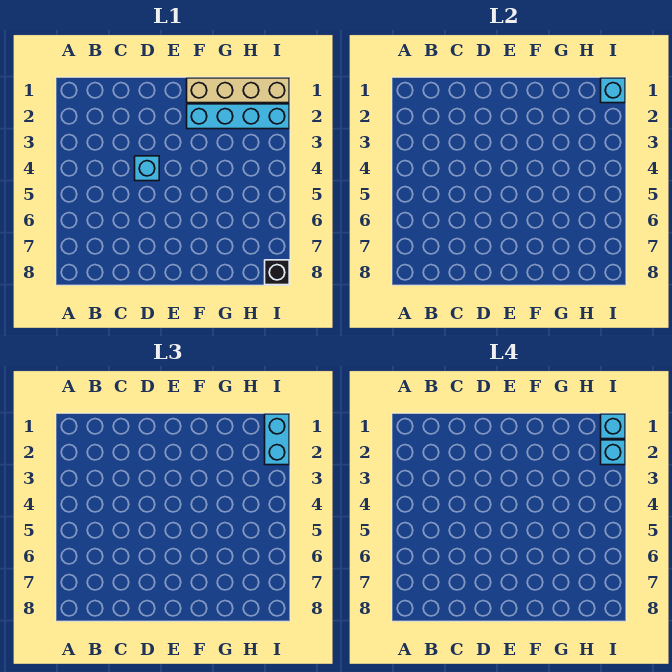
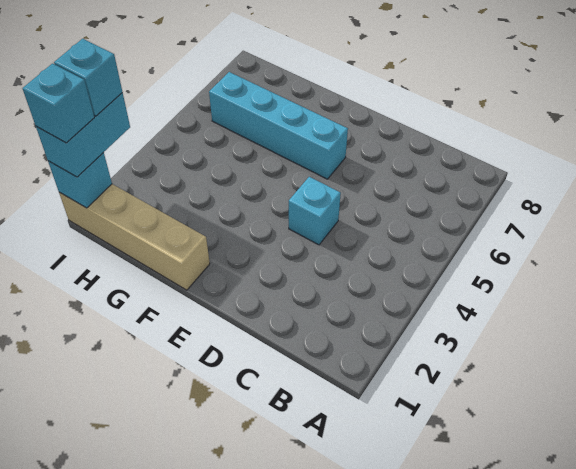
cyan 1x4 brick [187,104,289,129] -> cyan 1x4 brick moved to [209,72,348,179]
black 1x1 brick [265,260,289,285] -> none

